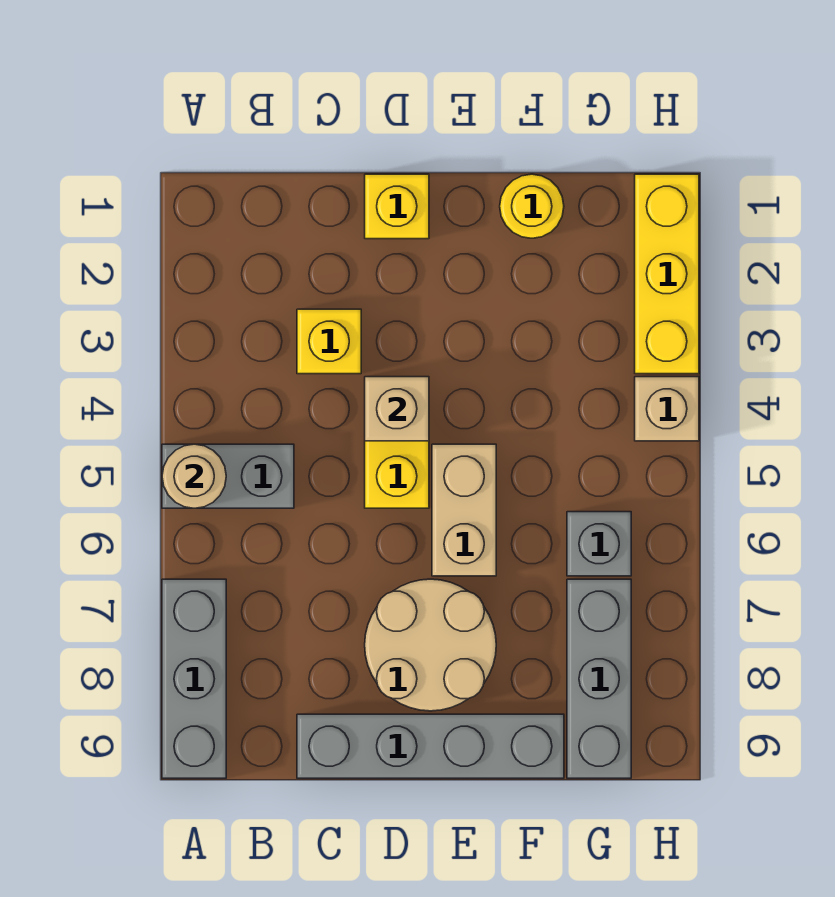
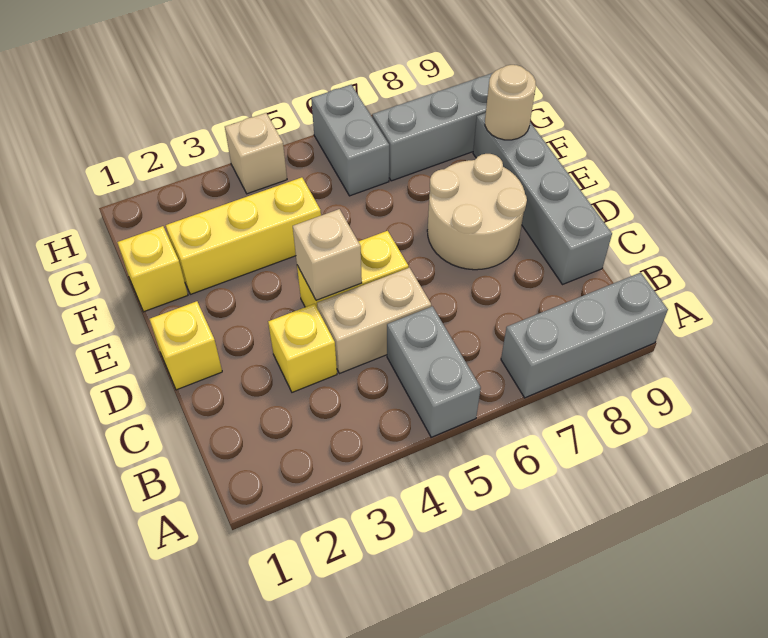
tan 1x1 round brick [162,444,226,508] -> tan 1x1 round brick moved to [485,65,536,140]
tan 1x2 brick [432,444,496,576] -> tan 1x2 brick moved to [317,268,431,374]
yellow 1x1 round brick [500,174,564,238] -> yellow 1x1 brick [117,226,188,312]
grey 1x1 brick [567,512,631,576] -> grey 1x2 brick [311,85,389,196]
yellow 1x3 brick [635,174,699,374] -> yellow 1x3 brick moved to [166,177,321,294]

